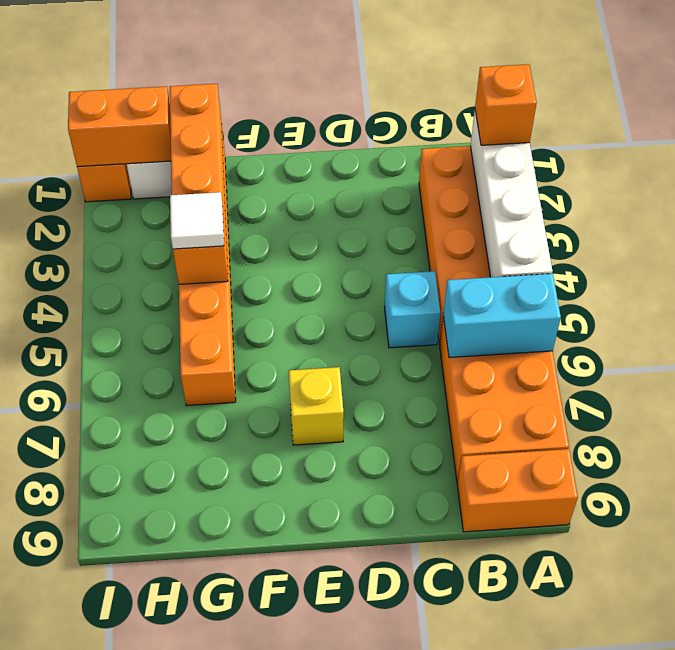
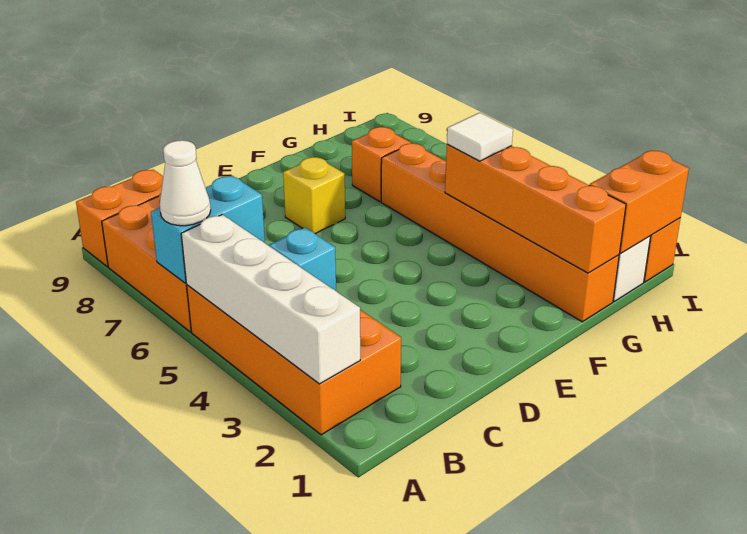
orange 1x1 brick [475,64,537,145] -> orange 1x1 brick moved to [352,127,411,202]
none -> white 1x1 cone [160,140,211,226]

